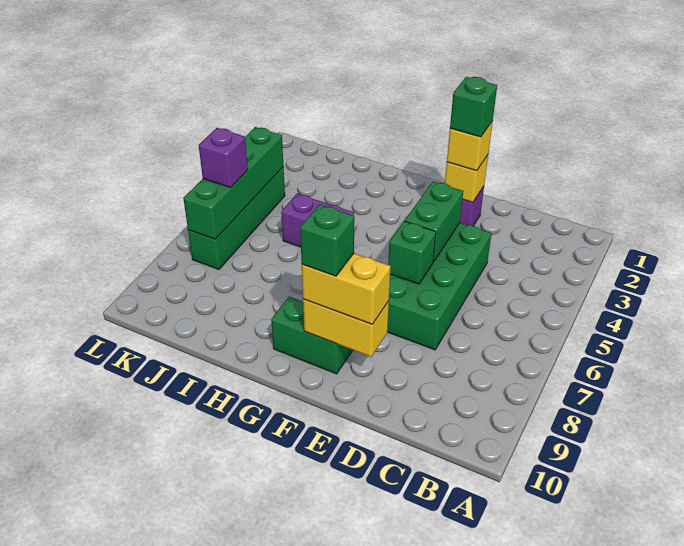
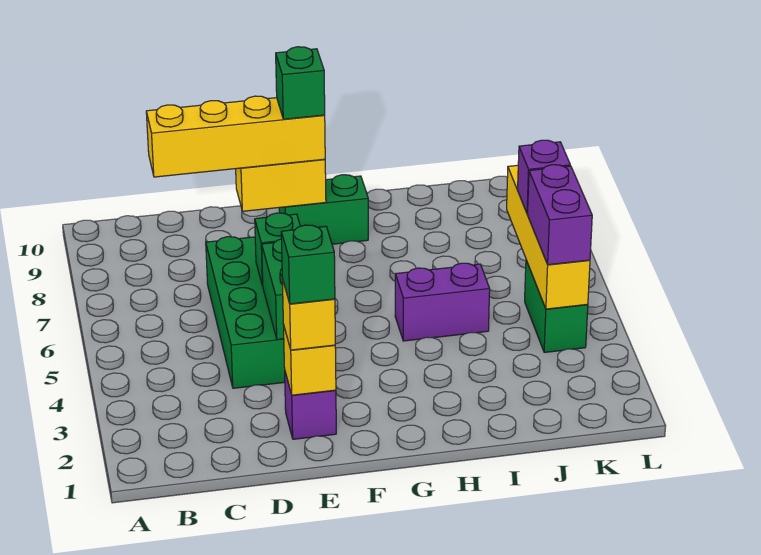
yellow 1x2 brick [302,253,391,324] -> yellow 1x4 brick [146,96,325,177]
green 1x4 brick [188,167,285,269] -> green 1x2 brick [525,260,588,353]
green 1x4 brick [183,127,283,239] -> yellow 1x4 brick [507,165,590,309]
none -> purple 1x2 brick [528,165,592,265]

